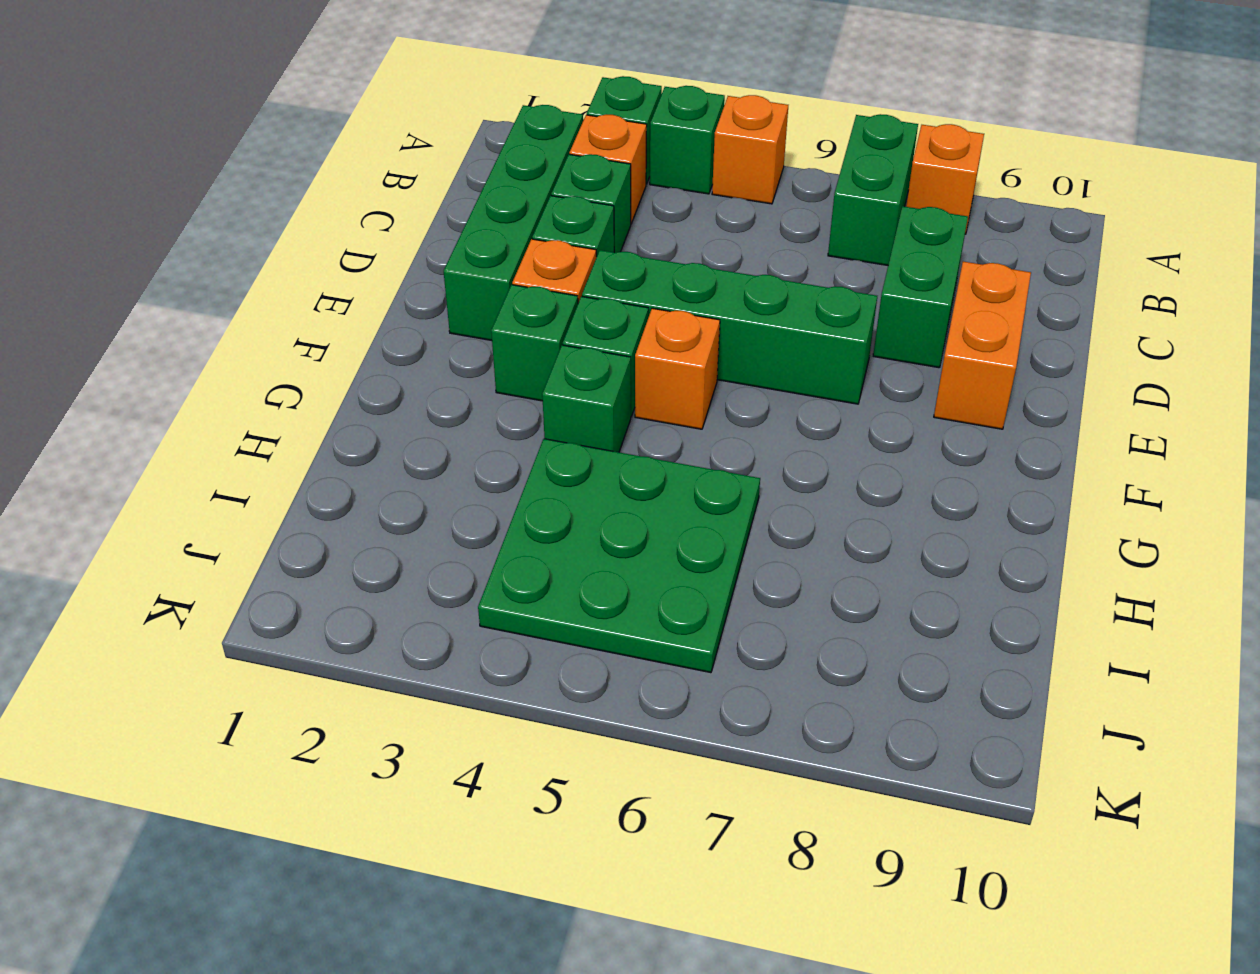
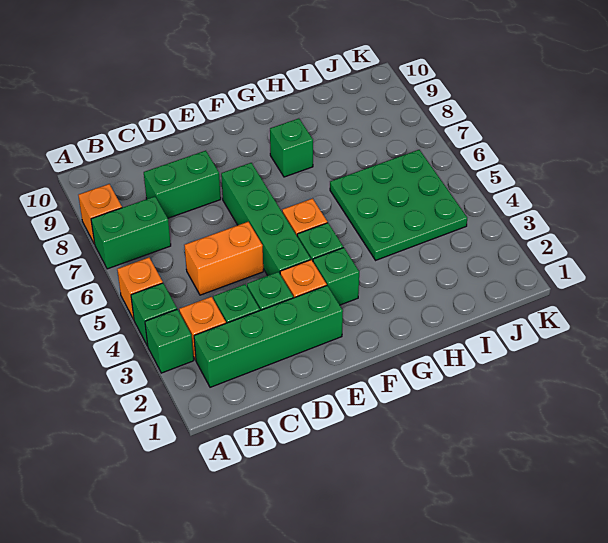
orange 1x2 brick [934,262,1031,429] -> orange 1x2 brick moved to [184,222,263,295]
green 1x1 brick [542,345,631,452] -> green 1x1 brick moved to [270,118,313,177]

